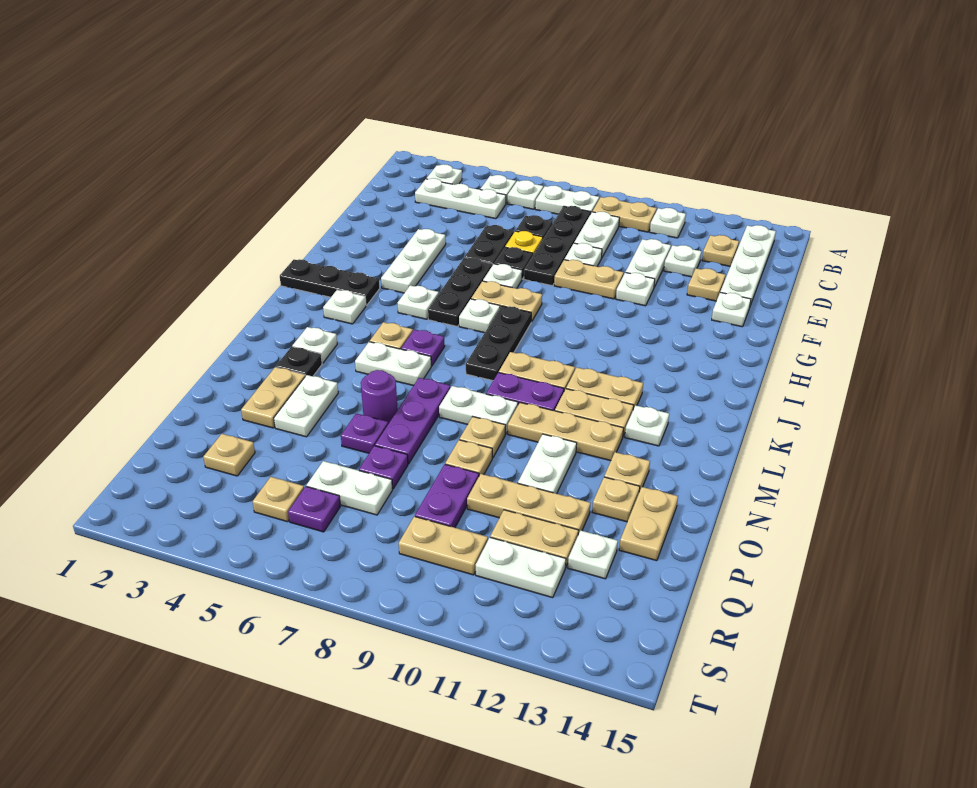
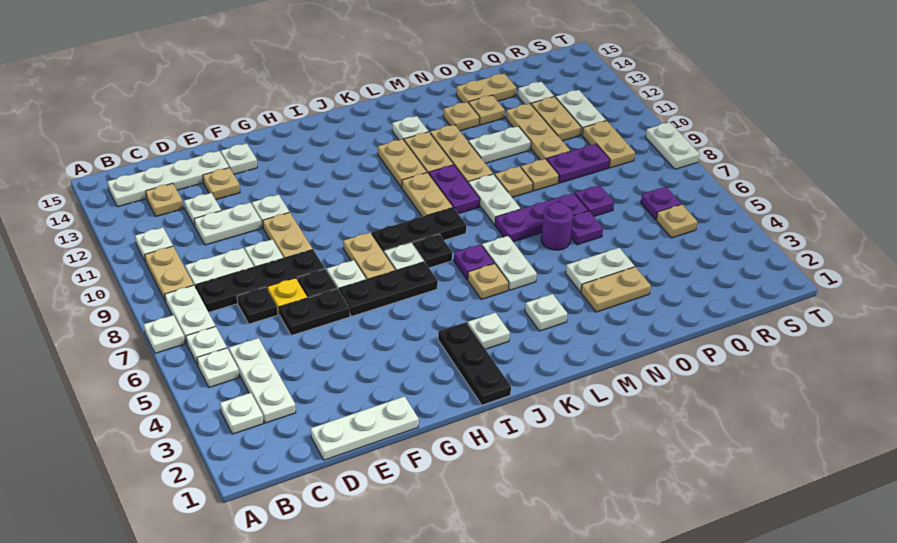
white 1x3 plate [381,229,446,293] -> white 1x3 plate moved to [311,396,419,460]
white 1x1 plate [398,285,439,319] -> white 1x1 plate moved to [144,315,185,353]
black 1x1 plate [276,347,322,376] -> black 1x1 plate moved to [413,234,452,268]
tan 1x1 plate [203,434,255,476] -> none
white 1x2 plate [306,461,393,515] -> white 1x2 plate moved to [646,122,700,169]

